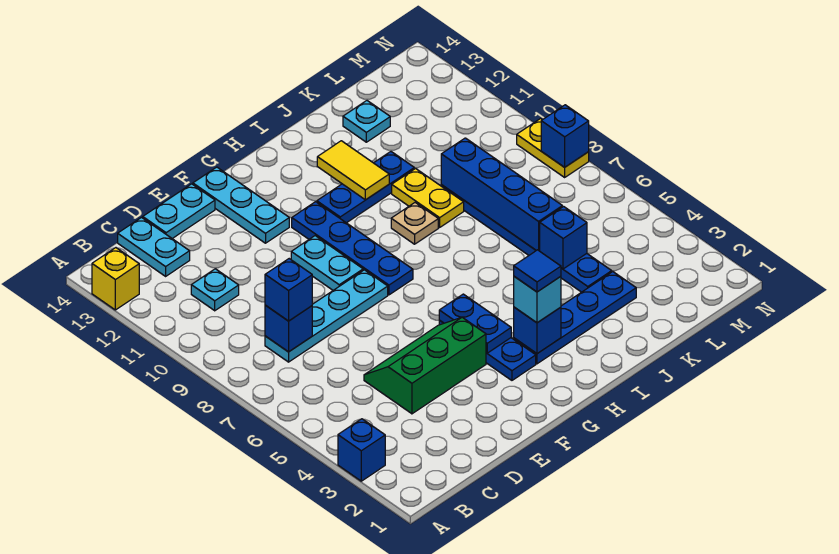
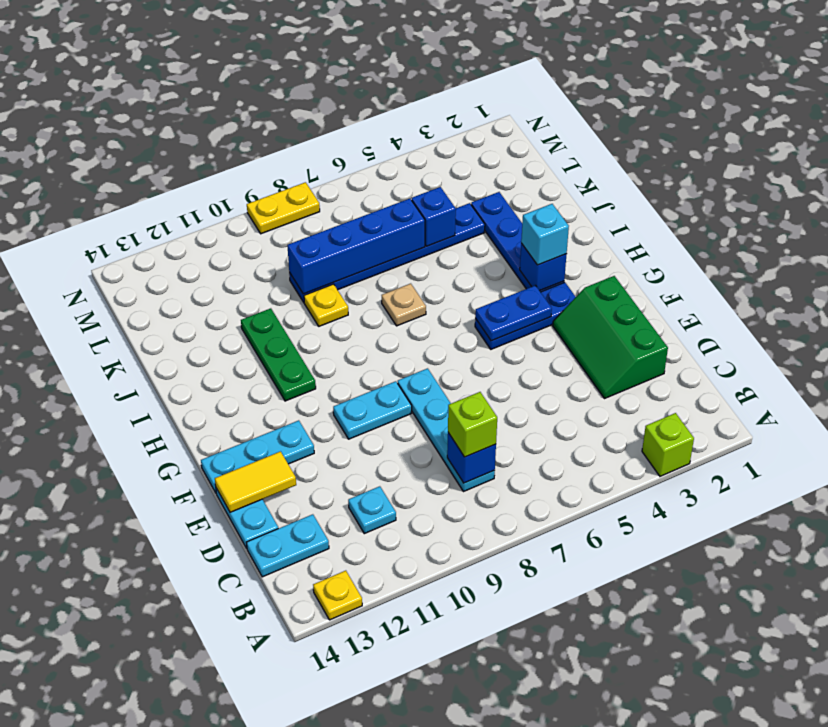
blue 1x1 brick [338,419,385,481] -> lime 1x1 brick [642,413,694,476]
yellow 1x1 brick [92,248,139,310] -> yellow 1x1 plate [313,571,362,620]
blue 1x1 brick [265,259,312,321] -> lime 1x1 brick [448,392,497,457]
green 2x3 slope [364,317,486,414] -> green 2x3 slope moved to [553,276,668,398]
blue 1x4 plate [292,202,413,295] -> none
blue 1x1 tile [514,250,561,292] -> none
blue 1x3 plate [317,152,414,223] -> green 1x3 plate [241,308,316,401]
tan 1x1 plate [391,203,438,244] -> tan 1x1 plate moved to [382,284,426,326]
yellow 1x2 tile [317,141,389,200] -> yellow 1x2 tile moved to [215,452,296,512]
yellow 1x2 plate [392,169,464,227] -> yellow 1x1 plate [304,284,348,326]
cyan 1x1 plate [343,101,390,142] -> none
blue 1x1 brick [541,105,589,167] -> none

